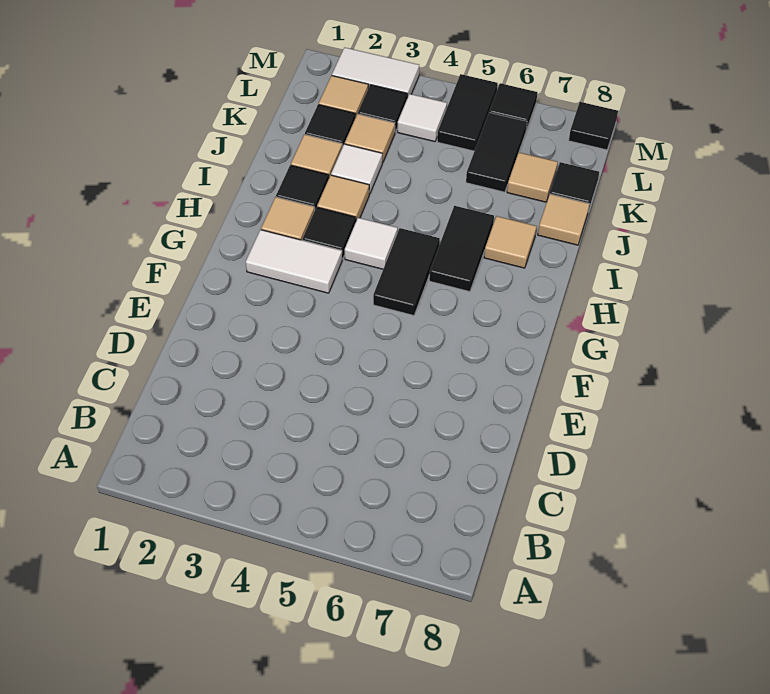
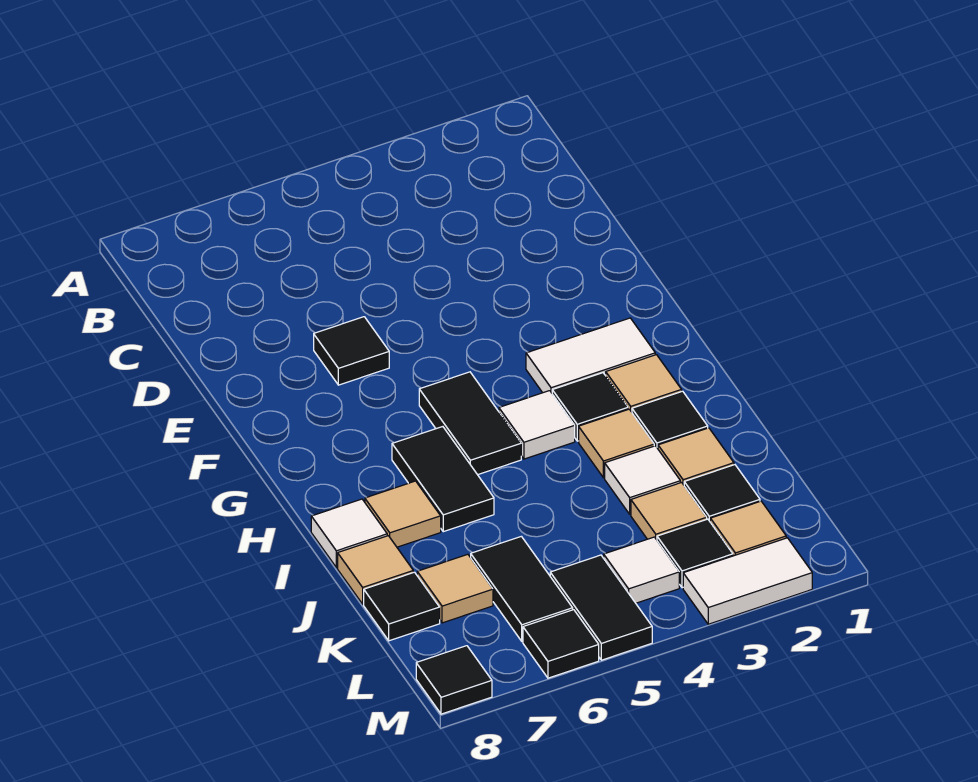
none -> black 1x1 tile [314,317,389,385]
none -> white 1x1 tile [311,499,387,568]

